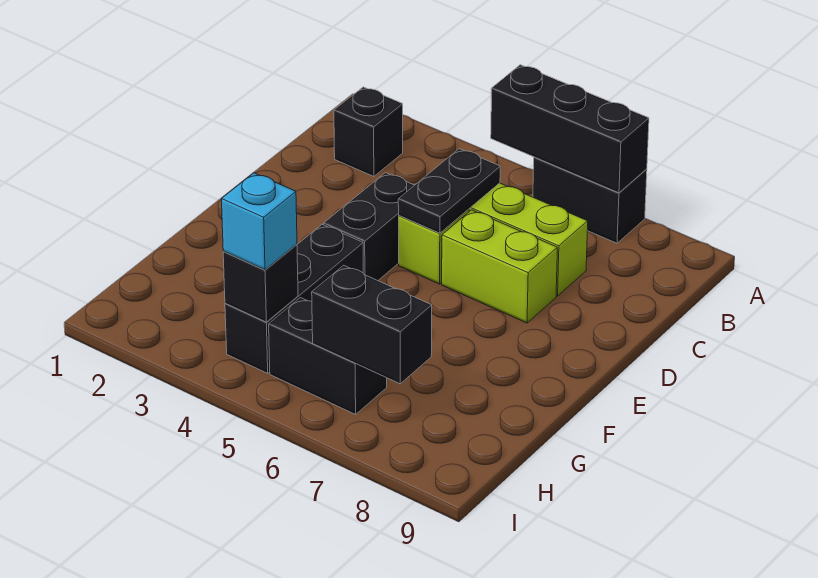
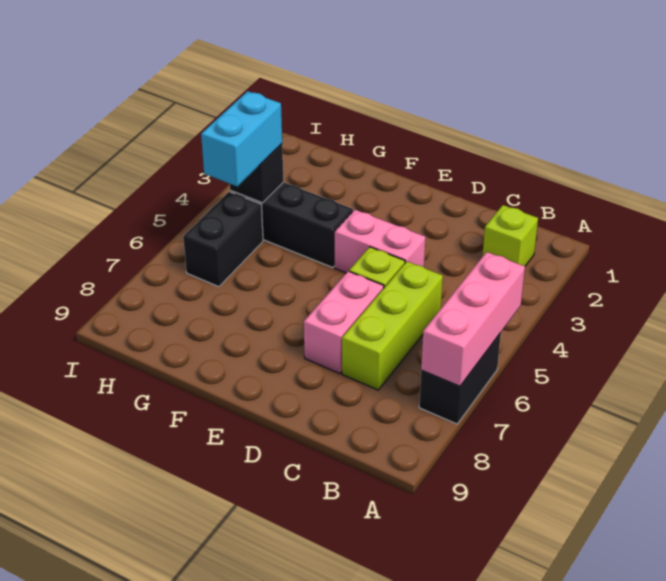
black 1x3 brick [491,65,649,193] -> pink 1x3 brick [421,252,525,386]
black 1x1 brick [334,87,403,176] -> lime 1x1 brick [482,205,538,266]
black 1x2 plate [398,149,500,233] -> none
black 1x2 brick [324,173,414,281] -> pink 1x2 brick [335,210,425,273]
lime 1x2 brick [442,210,557,323] -> pink 1x2 brick [304,271,384,374]
cyan 1x1 brick [222,173,297,270] -> cyan 1x2 brick [201,91,282,187]
black 1x2 brick [312,265,432,384] -> none

